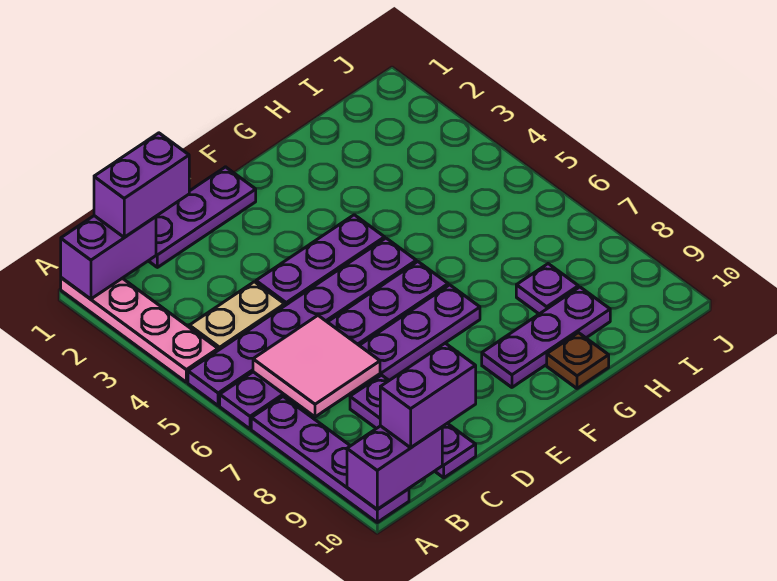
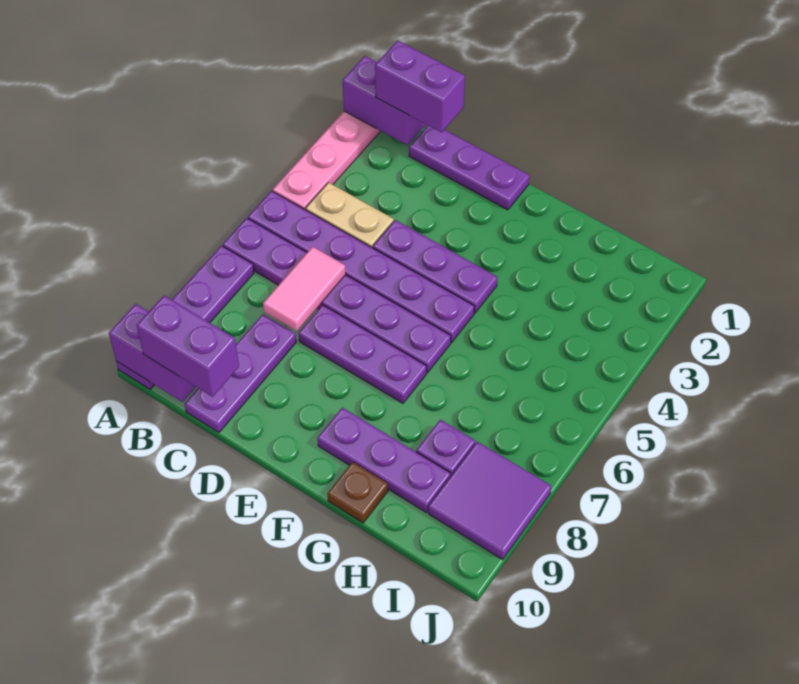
pink 2x2 tile [253,316,380,417] -> pink 1x2 tile [263,247,346,331]
none -> purple 2x2 tile [428,442,551,560]

